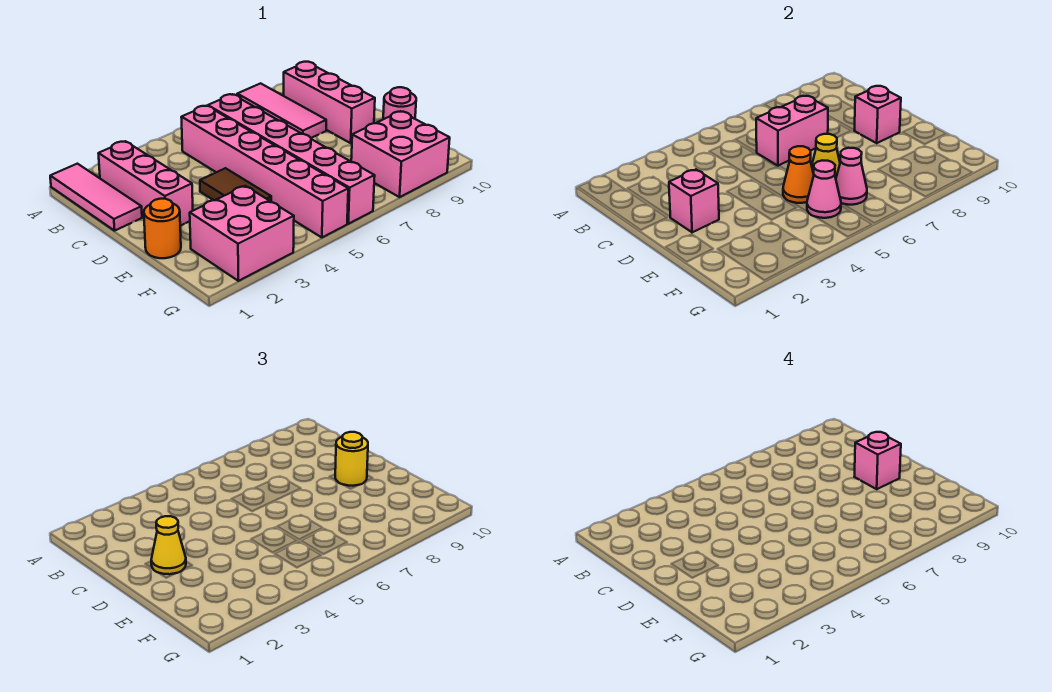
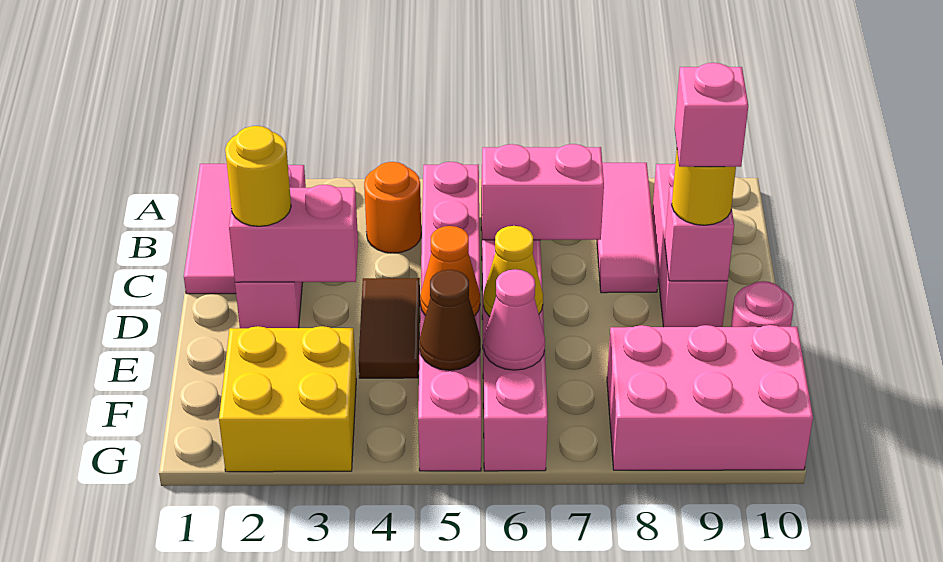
pink 1x1 brick [669,170,719,232] -> pink 1x2 brick [229,185,358,282]
yellow 1x1 cone [151,516,186,574] -> yellow 1x1 round brick [225,126,291,226]
orange 1x1 round brick [144,199,181,258] -> orange 1x1 round brick moved to [364,162,421,253]
pink 2x2 brick [190,186,294,281] -> yellow 2x2 brick [219,326,356,472]
pink 1x1 cone [807,160,841,218] -> brown 1x1 cone [419,270,481,370]
pink 2x2 brick [351,111,450,197] -> pink 2x3 brick [607,325,813,470]

